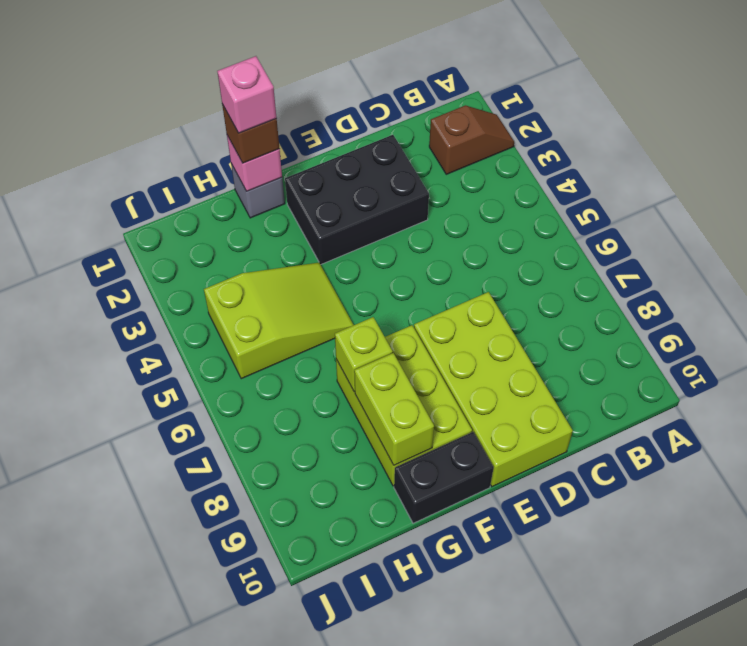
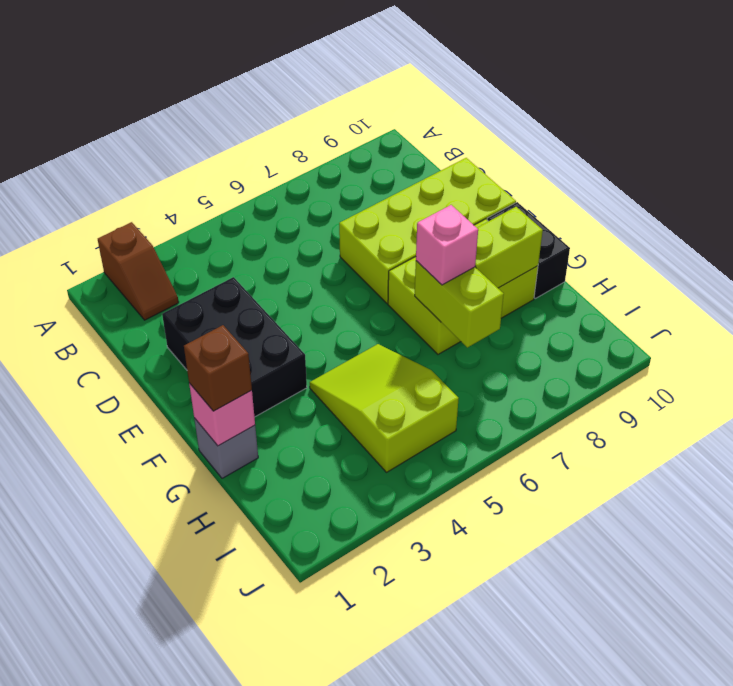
brown 1x2 slope [429,106,514,174] -> brown 1x2 slope turned to [98,222,179,320]
pink 1x1 brick [217,56,277,133] -> pink 1x1 brick moved to [416,205,478,285]
lime 1x1 brick [335,317,393,392] -> lime 1x2 brick [415,261,504,347]

